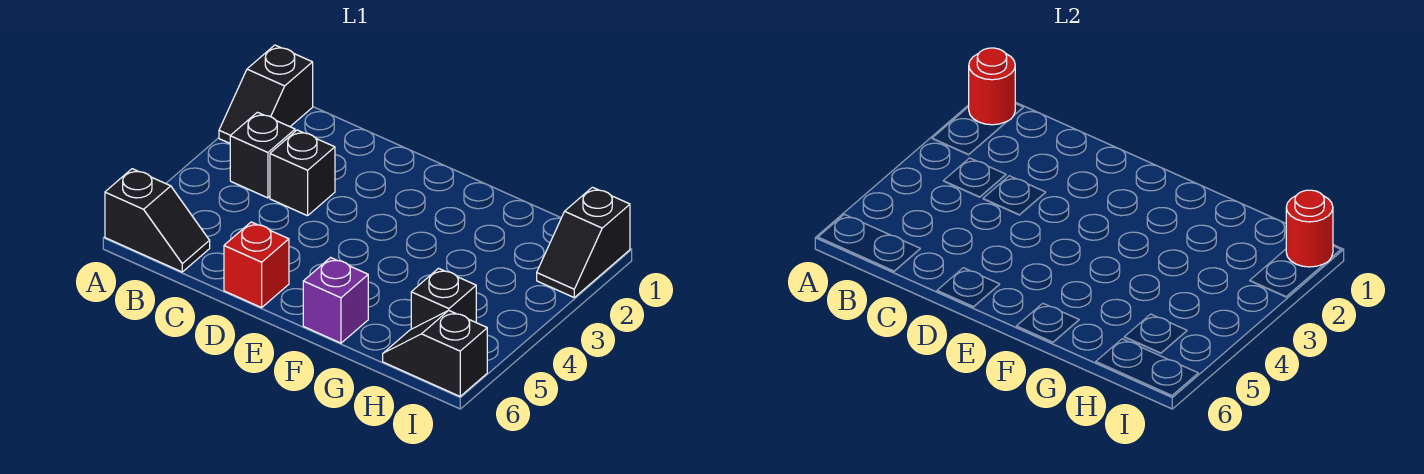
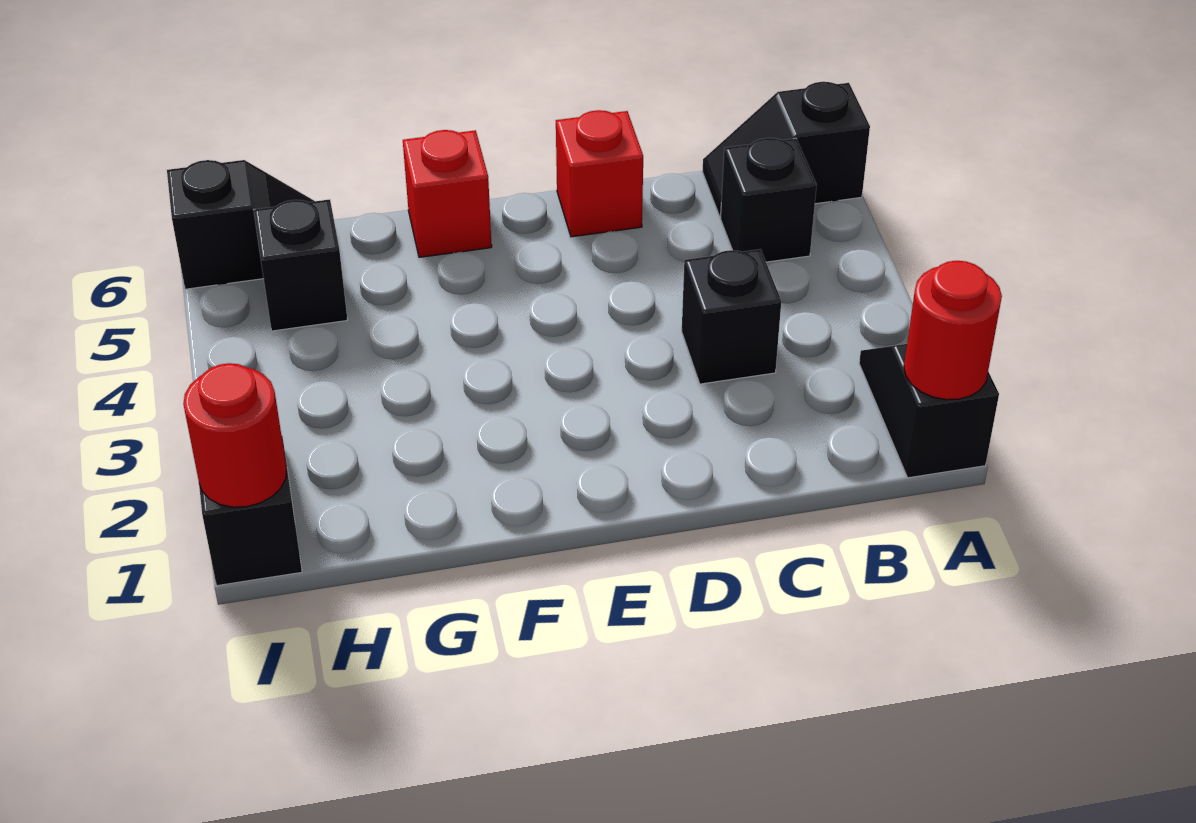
black 1x1 brick [230,112,295,198] -> black 1x1 brick moved to [721,138,817,262]
purple 1x1 brick [303,258,368,343] -> red 1x1 brick [403,130,492,257]

